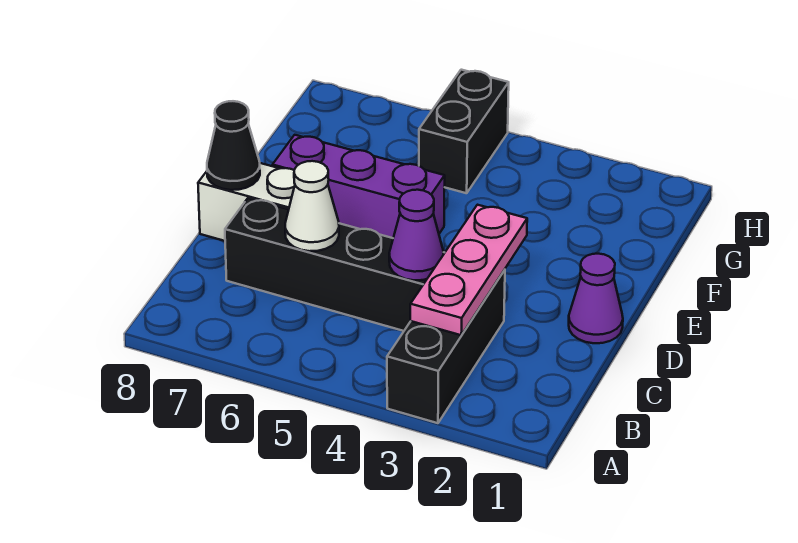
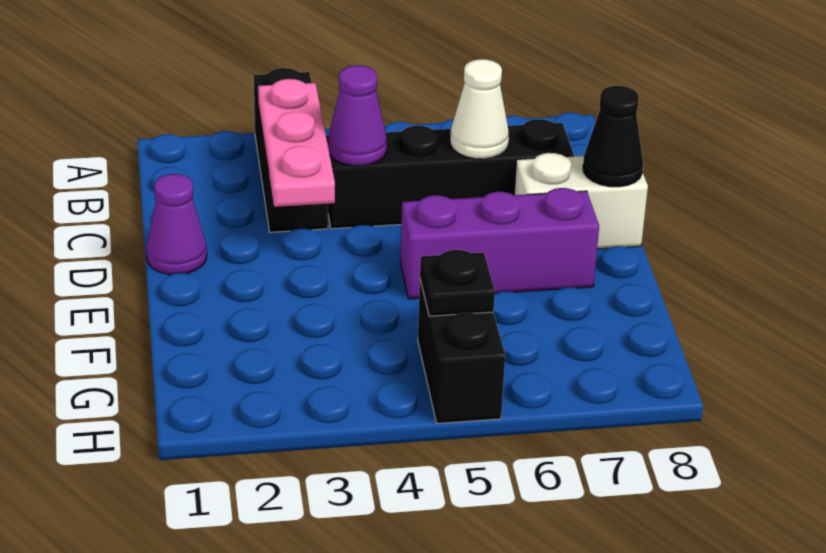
none -> black 1x1 plate [420,250,495,316]

